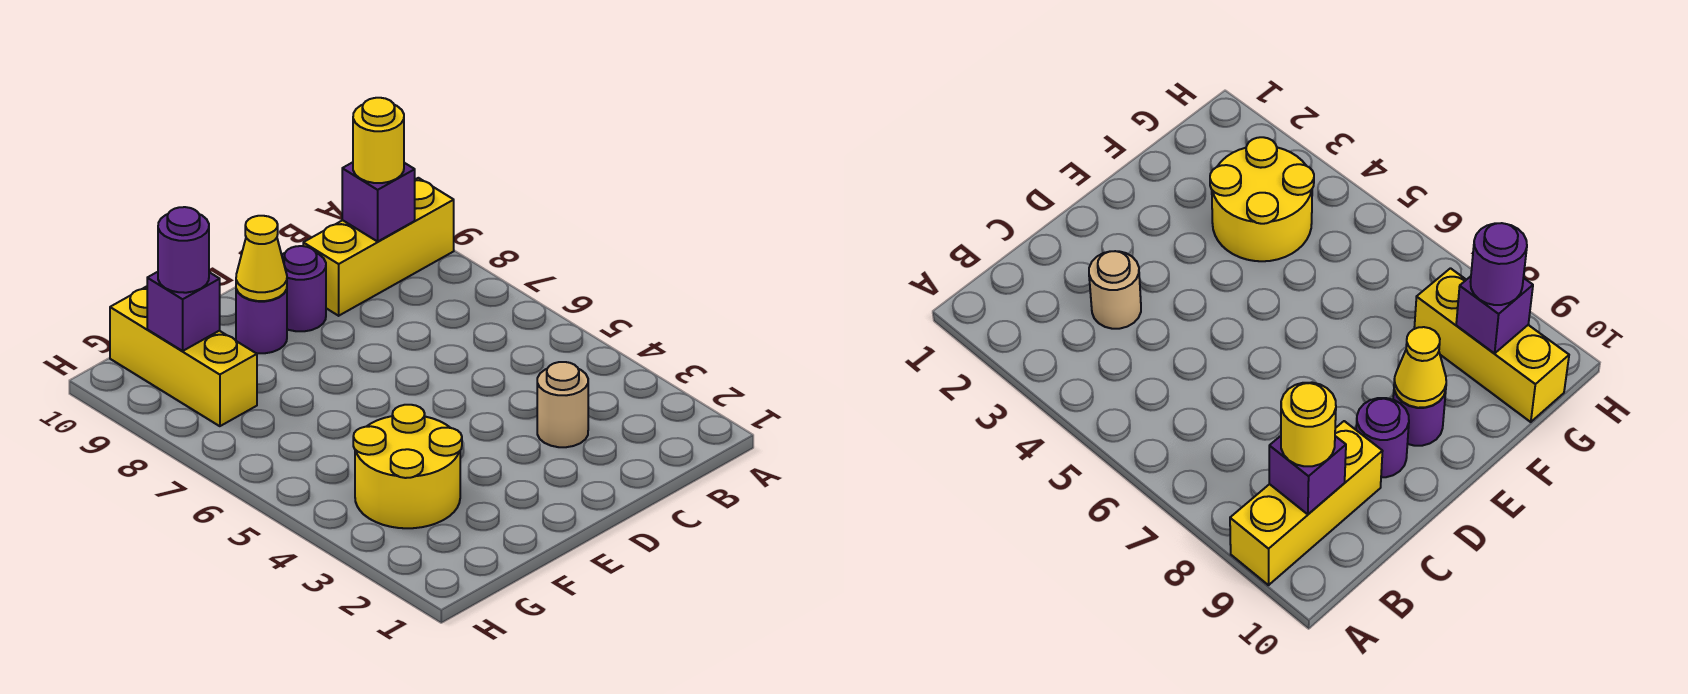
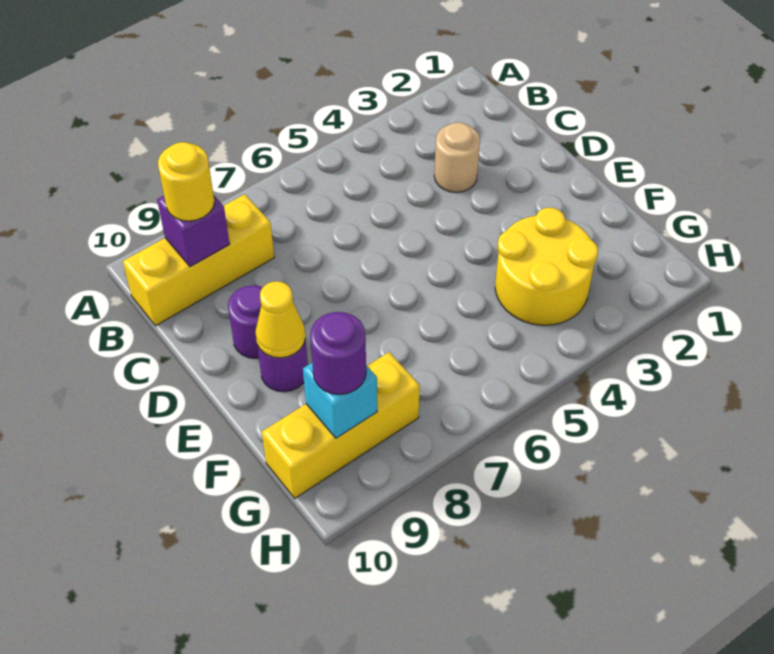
yellow 1x3 brick [303,178,454,316] -> yellow 1x3 brick turned to [123,194,274,326]
purple 1x1 brick [147,272,220,351] -> cyan 1x1 brick [303,363,377,438]

